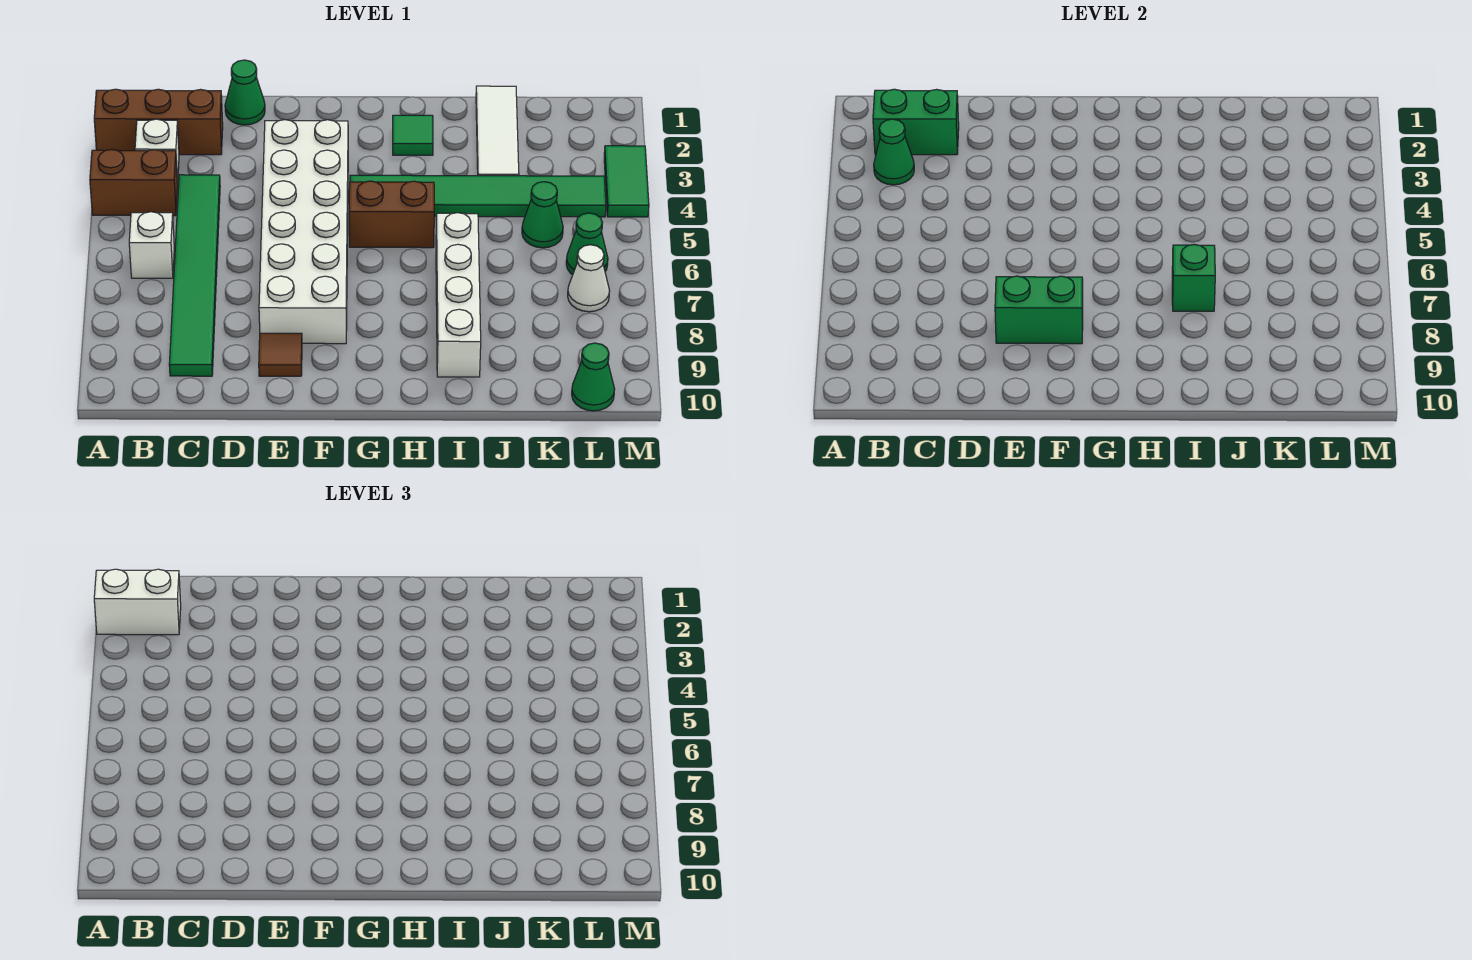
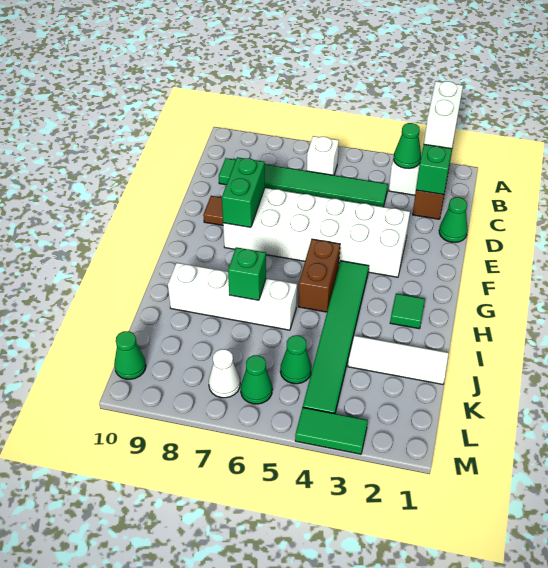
brown 1x2 brick [90,150,178,216] -> none

